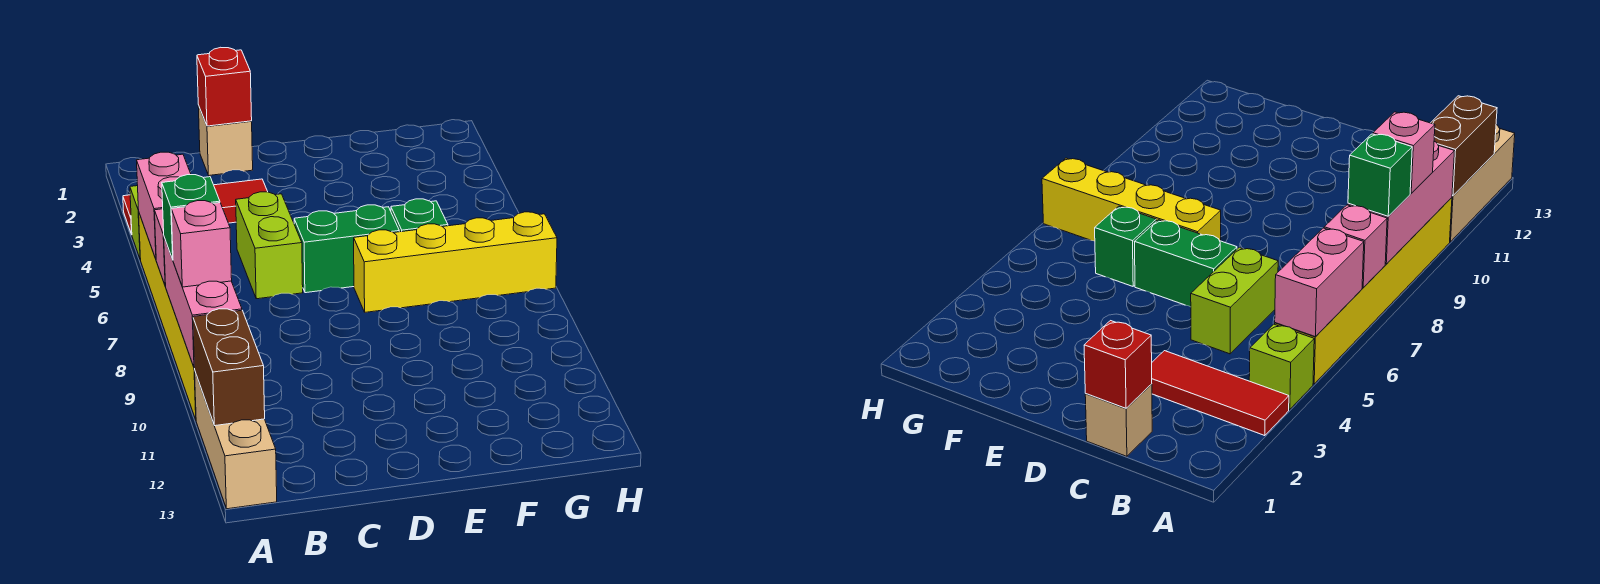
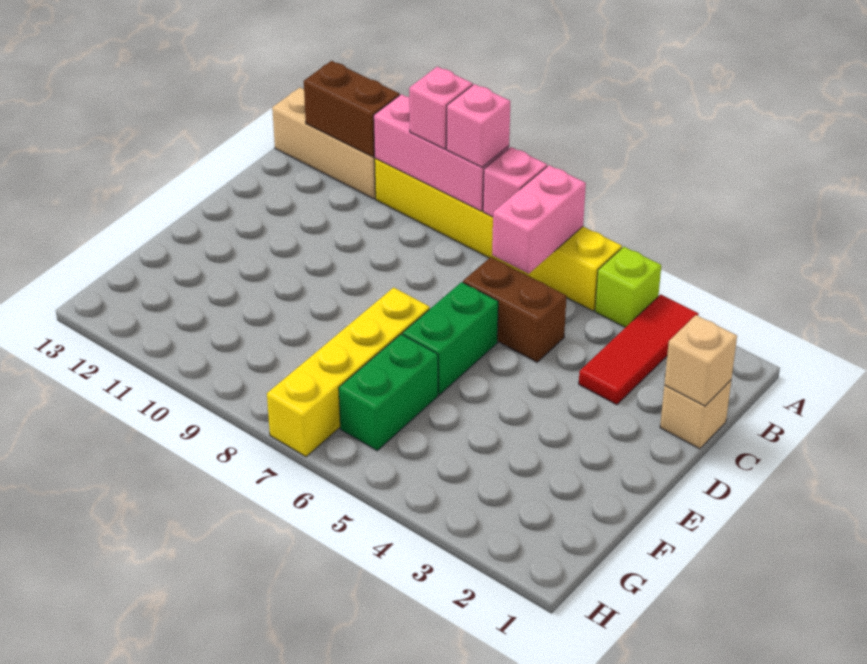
pink 1x2 brick [137,152,191,259] -> pink 1x2 brick turned to [492,165,586,274]
green 1x1 brick [162,175,220,260] -> pink 1x1 brick [446,84,510,167]
red 1x1 brick [197,47,252,126] -> tan 1x1 brick [664,315,737,406]
lime 1x2 brick [236,192,303,299] -> brown 1x2 brick [463,257,566,362]
green 1x1 brick [391,199,448,232] -> green 1x2 brick [339,334,438,450]

